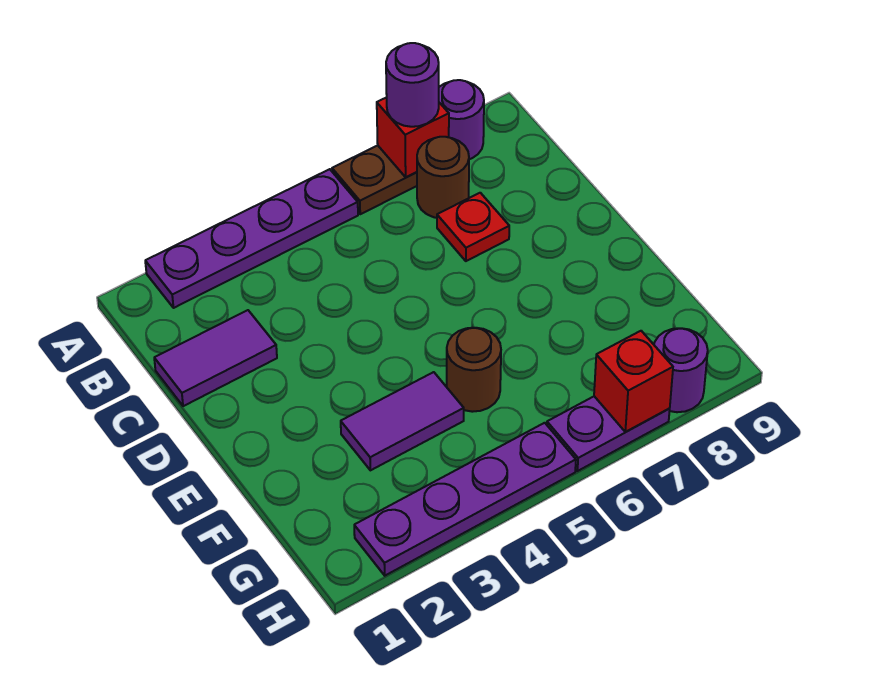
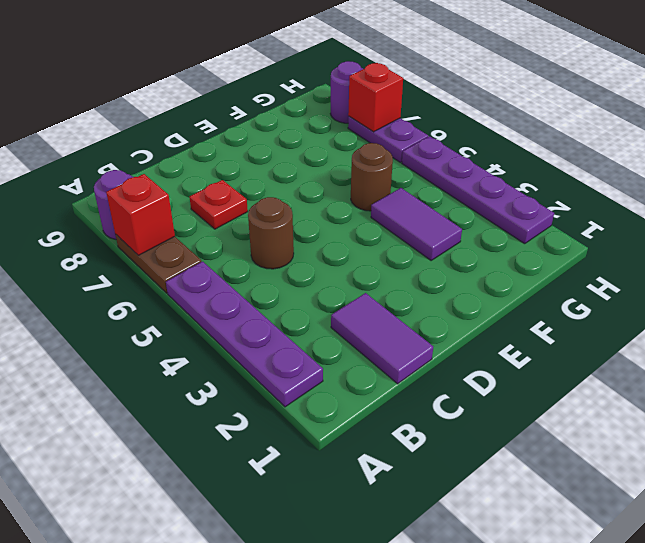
purple 1x1 round brick [386,43,439,127] -> none
brown 1x1 round brick [417,137,469,218] -> brown 1x1 round brick moved to [248,197,294,269]

